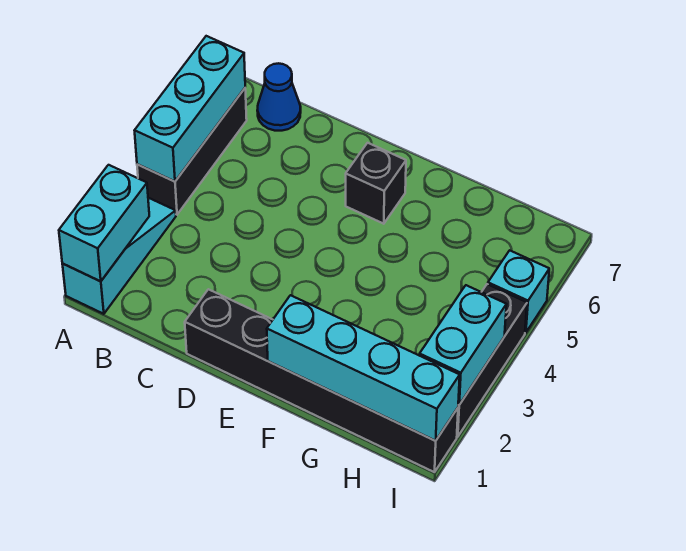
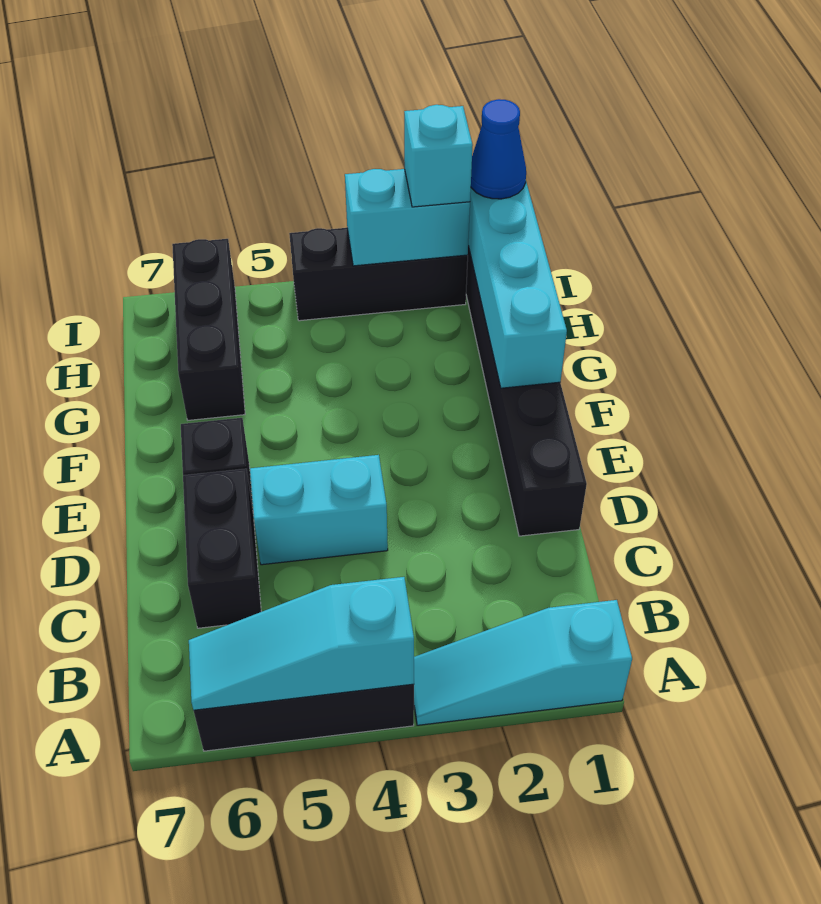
cyan 1x2 brick [59,165,149,282] -> cyan 1x2 brick moved to [250,455,388,565]
cyan 1x3 brick [135,36,245,182] -> cyan 1x3 slope [189,577,414,710]
blue 1x1 cone [257,63,301,131] -> blue 1x1 cone moved to [471,99,526,199]
none -> black 1x2 brick [183,469,261,628]
none -> black 1x3 brick [172,239,245,420]
cyan 1x1 brick [488,250,549,333] -> cyan 1x1 brick moved to [404,105,473,207]

